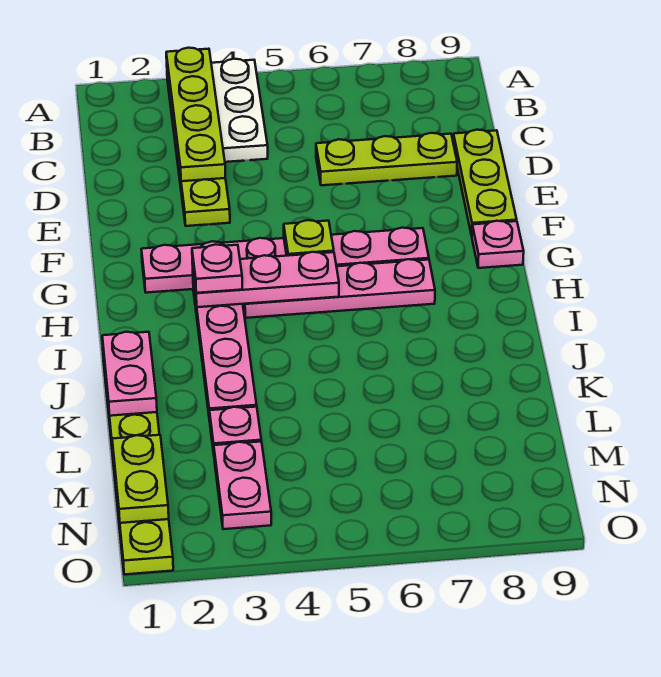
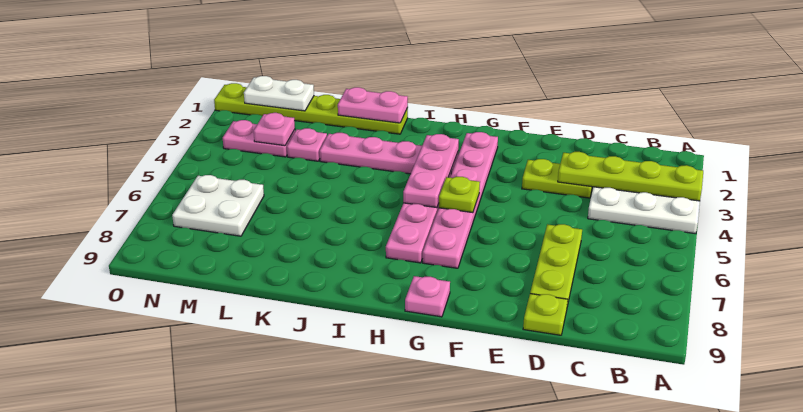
lime 1x3 plate [453,130,517,236] -> lime 1x1 plate [523,294,568,335]
pink 1x1 plate [192,244,242,293] -> pink 1x1 plate moved to [254,113,295,146]
lime 1x2 plate [112,435,169,523] -> white 1x2 plate [244,76,314,111]
none -> white 2x2 plate [172,175,264,236]

